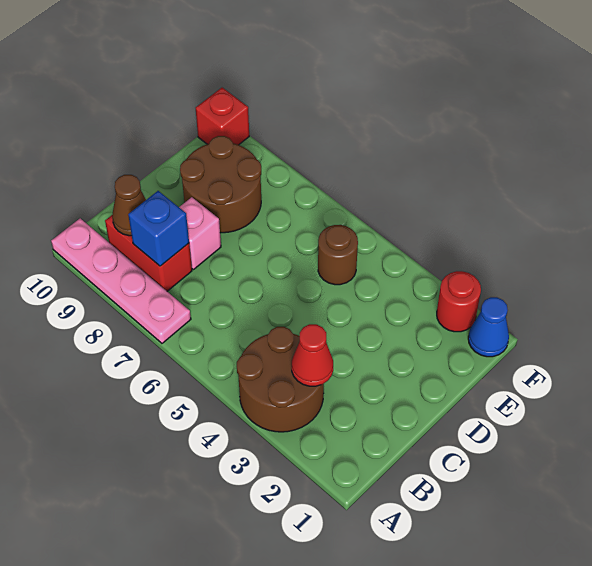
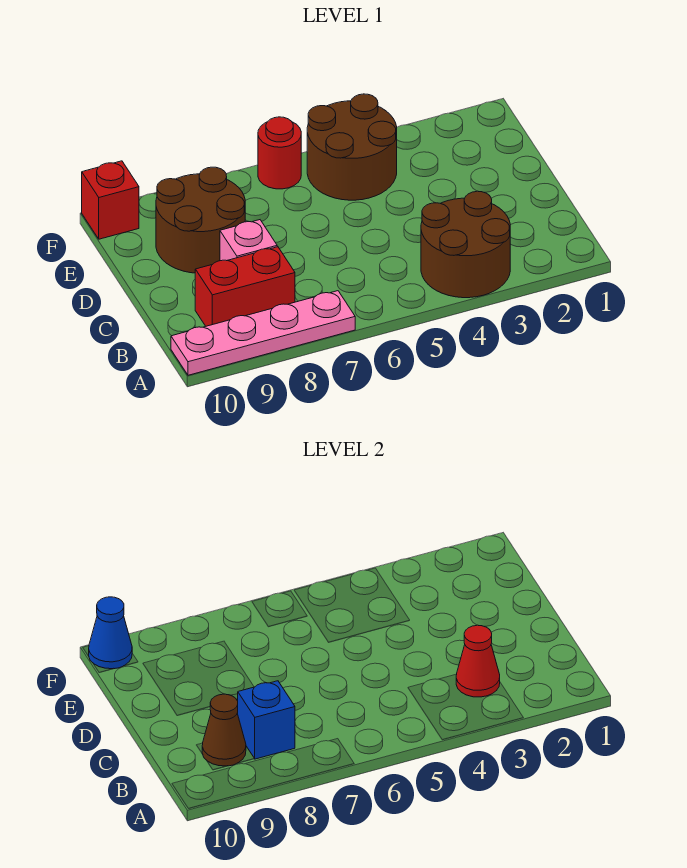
brown 1x1 round brick [318,225,358,285] -> brown 2x2 round brick [307,94,397,200]
blue 1x1 cone [468,297,509,357] -> blue 1x1 cone moved to [89,597,132,669]
red 1x1 round brick [437,271,481,332] -> red 1x1 round brick moved to [258,117,301,189]

